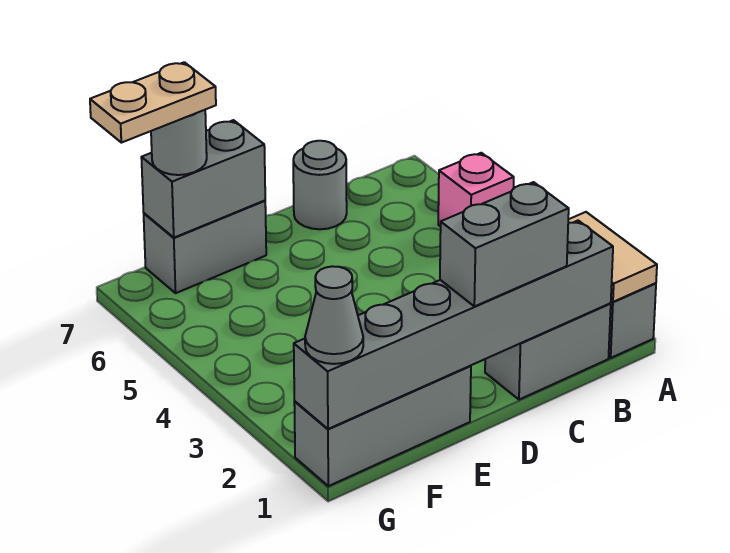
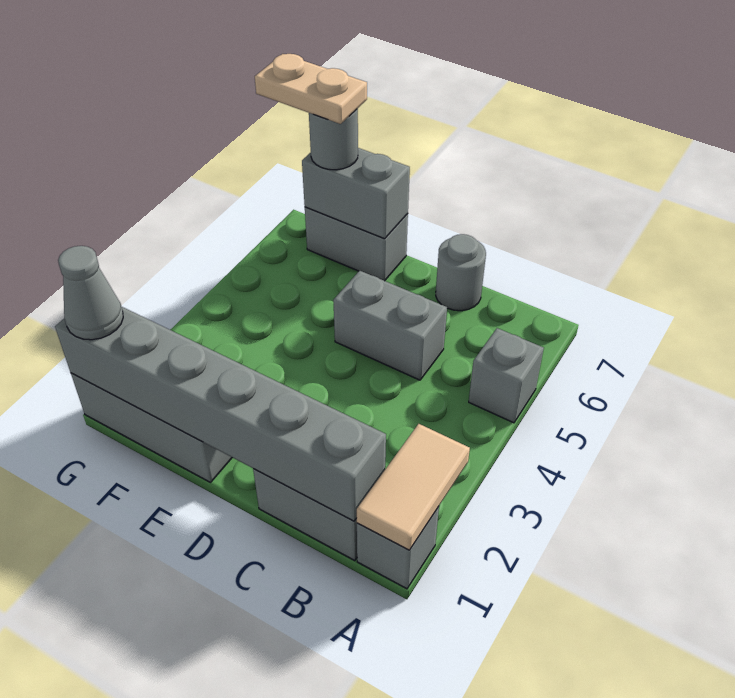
pink 1x1 brick [438,153,514,226] -> grey 1x1 brick [469,328,544,423]
grey 1x2 brick [440,182,569,306] -> grey 1x2 brick moved to [333,271,447,380]

